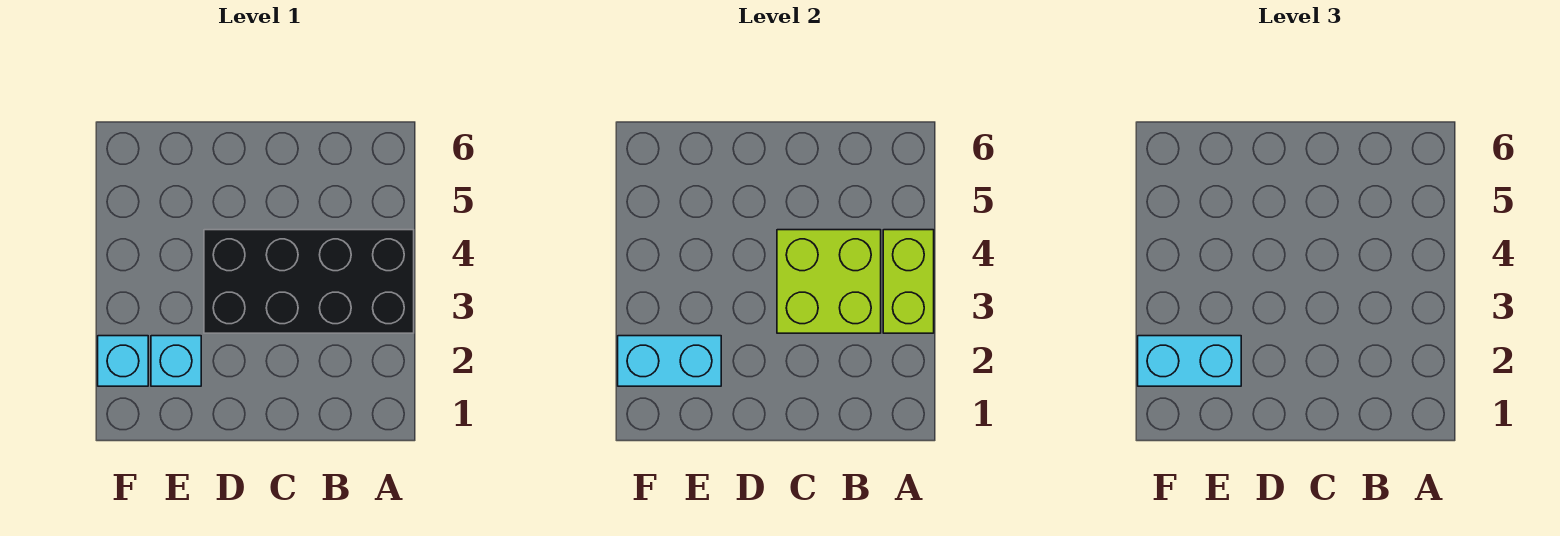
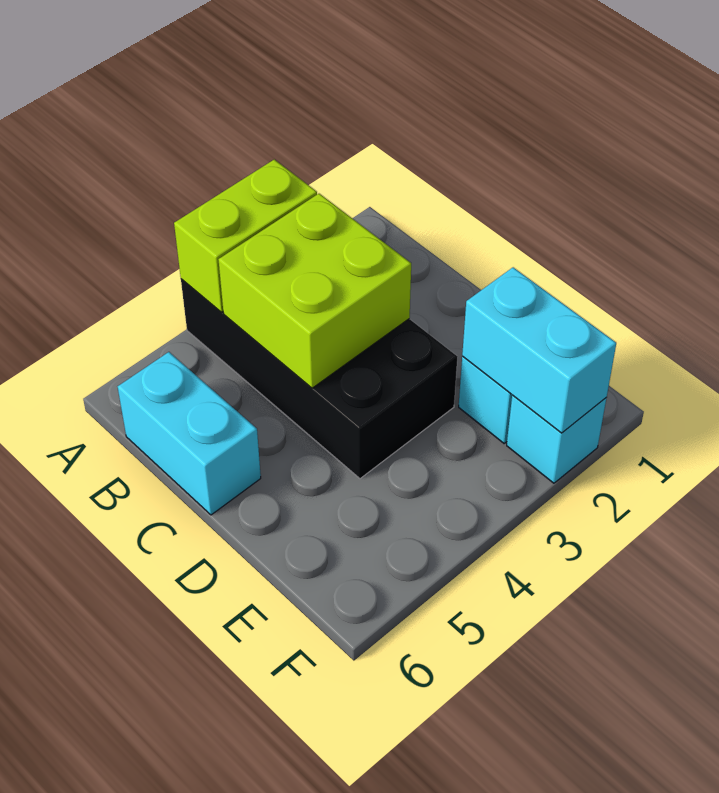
cyan 1x2 brick [1138,336,1241,386] -> cyan 1x2 brick moved to [118,352,261,515]

